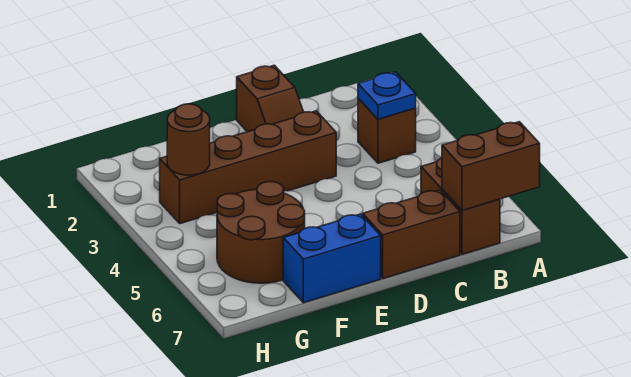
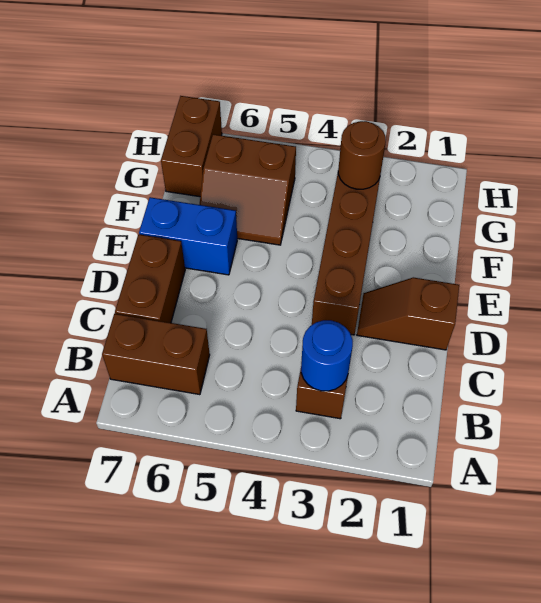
brown 1x2 brick [442,122,540,210] -> brown 1x2 brick moved to [161,96,222,197]
blue 1x1 plate [358,72,416,119] -> blue 1x1 round brick [301,320,353,391]
blue 1x2 brick [283,214,381,303] -> blue 1x2 brick turned to [139,197,237,275]
brown 2x2 round brick [217,182,305,283] -> brown 2x2 slope [199,134,296,245]

